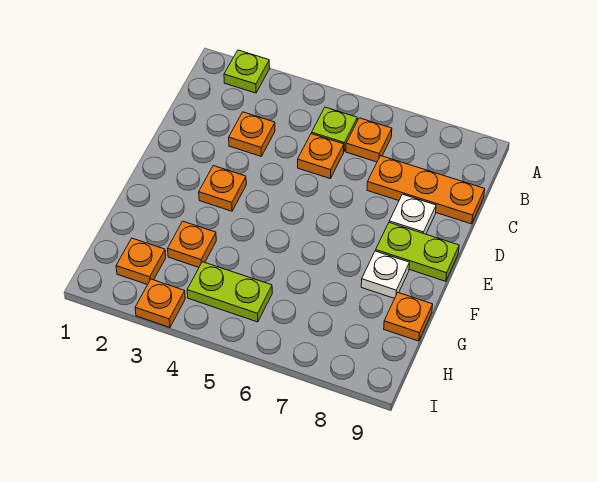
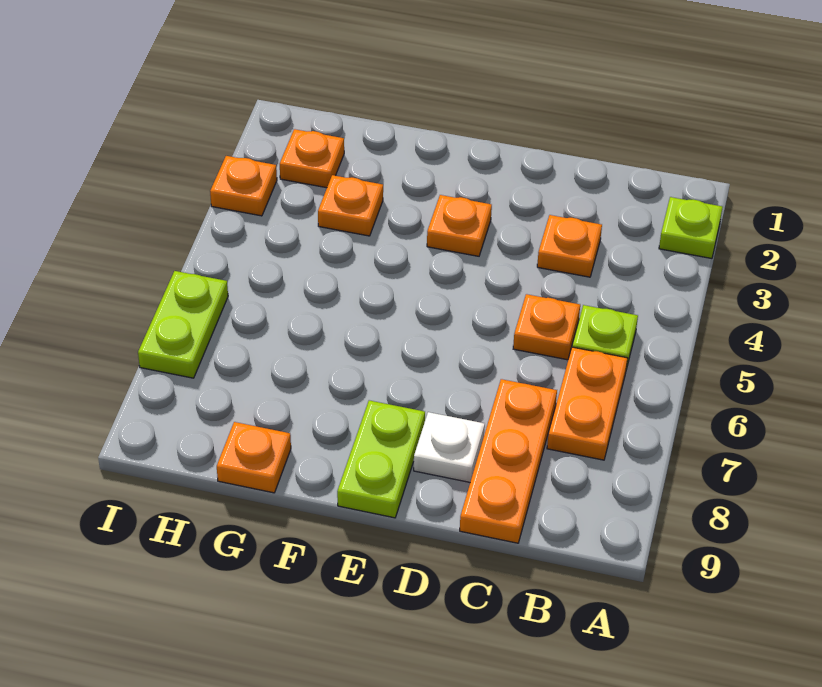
orange 1x1 plate [346,118,392,162] -> orange 1x2 plate [547,347,628,460]
white 1x1 plate [361,251,409,298] -> none
lime 1x2 plate [187,262,272,322] -> lime 1x2 plate moved to [138,271,228,378]

